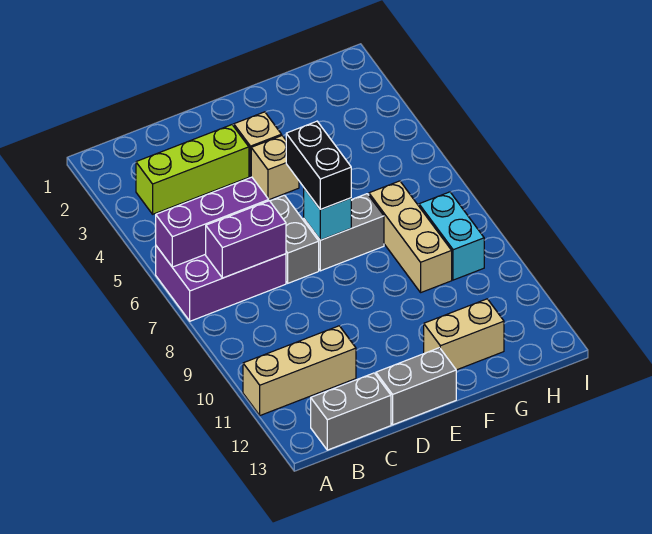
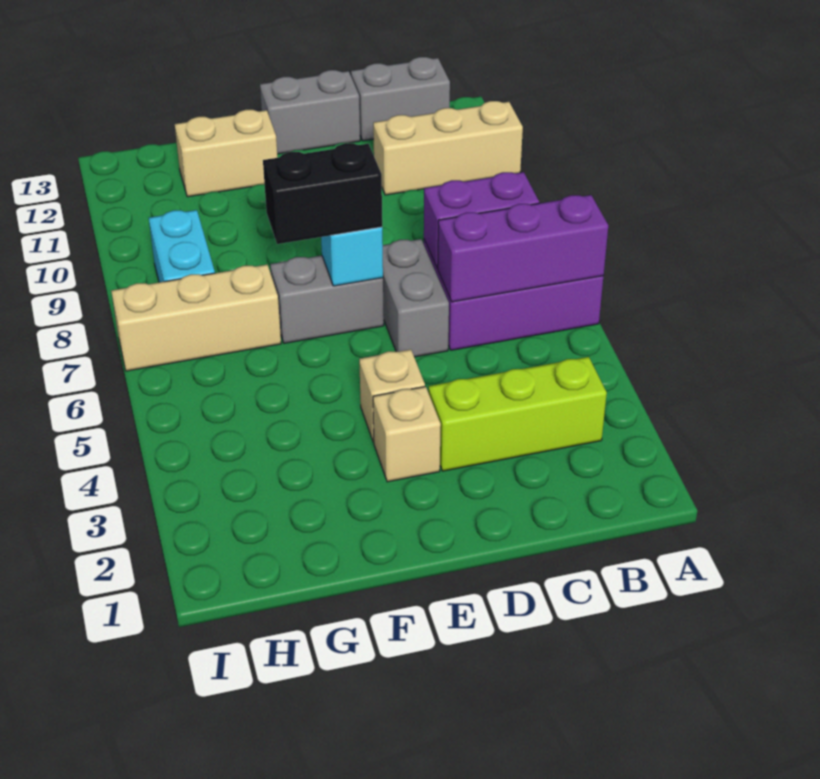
black 1x2 brick [286,121,351,209] -> black 1x2 brick turned to [263,143,382,244]
tan 1x3 brick [369,181,452,292] -> tan 1x3 brick turned to [111,265,281,371]

